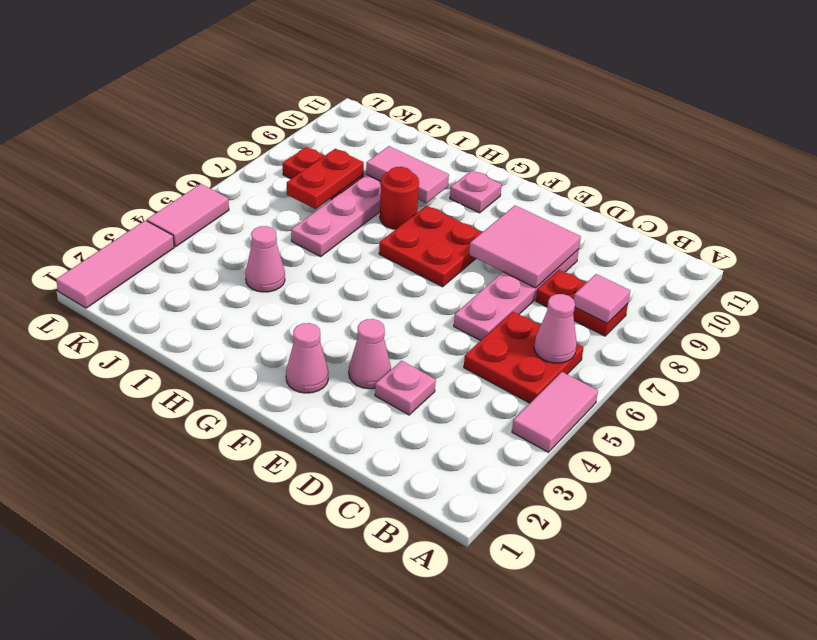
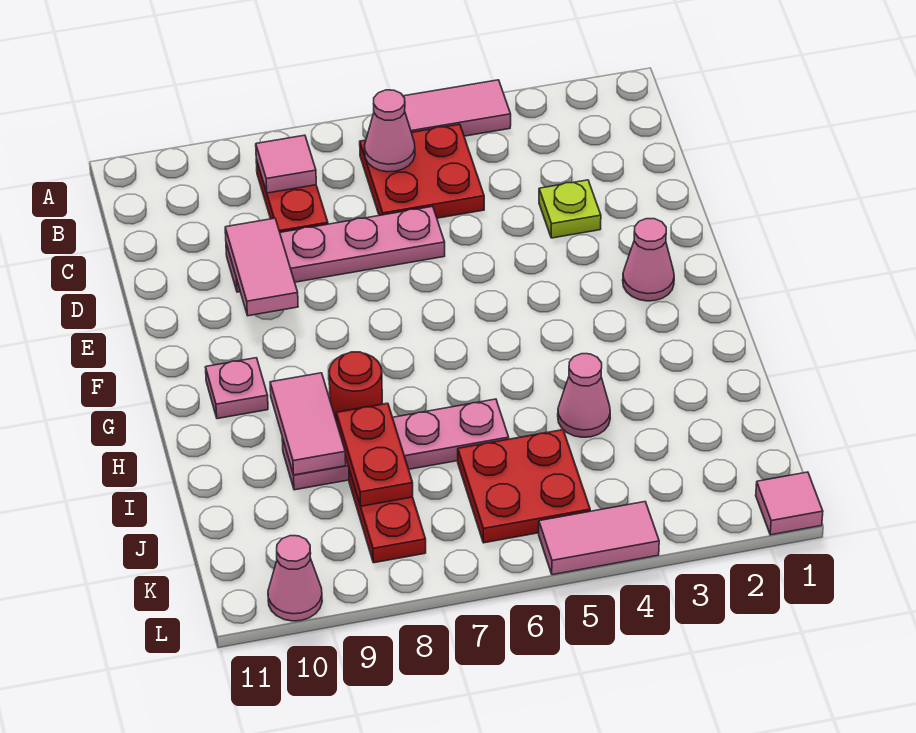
pink 1x1 plate [375,361,436,415] -> lime 1x1 plate [539,180,601,238]
pink 2x2 tile [469,206,581,288] -> pink 1x2 tile [225,218,298,316]
pink 1x1 cone [349,319,391,389] -> pink 1x1 cone moved to [268,536,322,621]
red 2x2 plate [379,206,482,287] -> red 2x2 plate moved to [458,430,590,543]
red 1x2 plate [287,149,364,209] -> red 1x2 plate turned to [336,403,413,506]
pink 1x3 tile [56,220,174,308] -> pink 1x1 tile [756,472,823,535]

